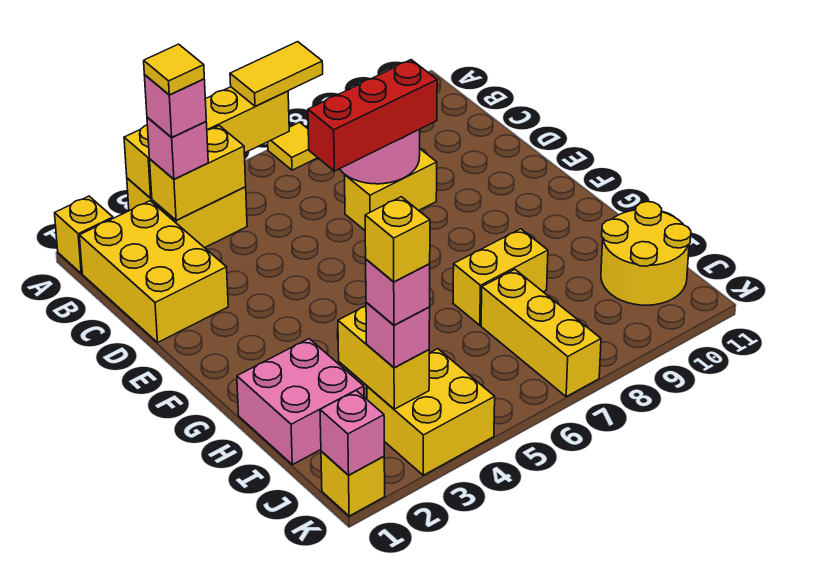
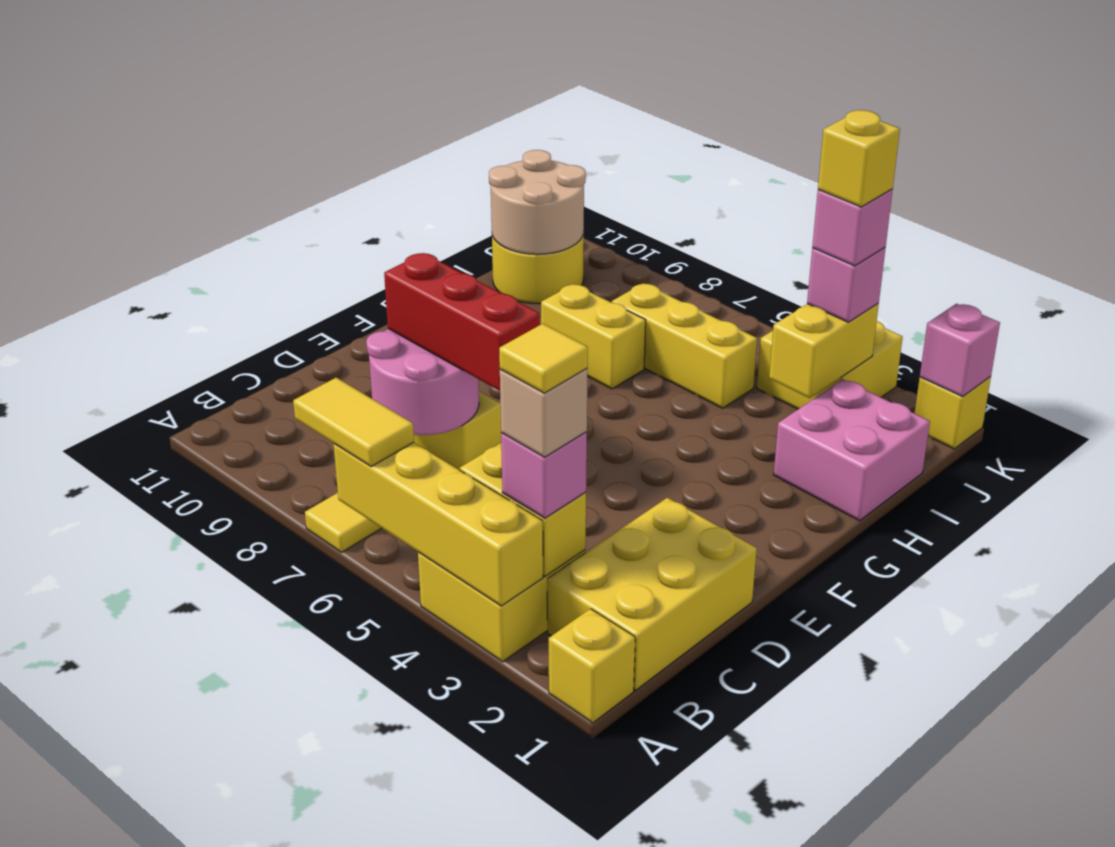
pink 1x1 brick [144,75,206,137] -> tan 1x1 brick [500,369,588,457]
yellow 1x3 brick [481,269,601,397] -> yellow 1x3 brick turned to [612,283,757,408]
none -> tan 2x2 round brick [489,150,586,254]

